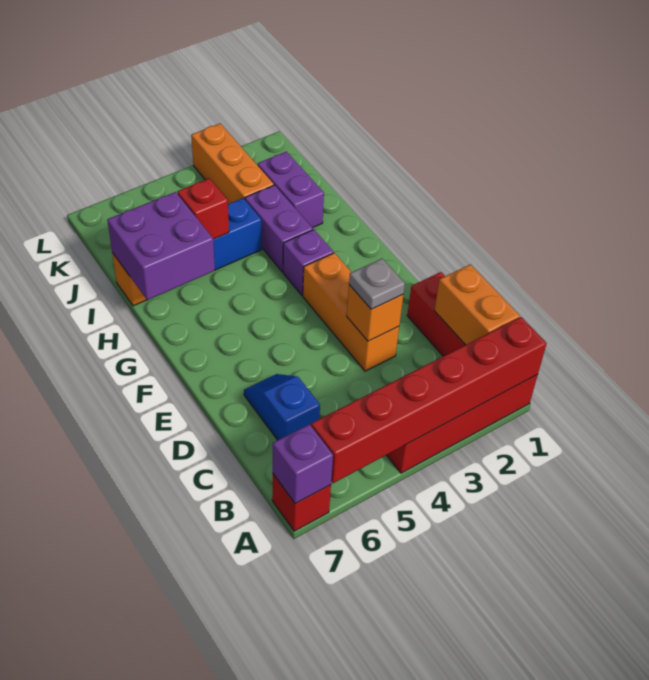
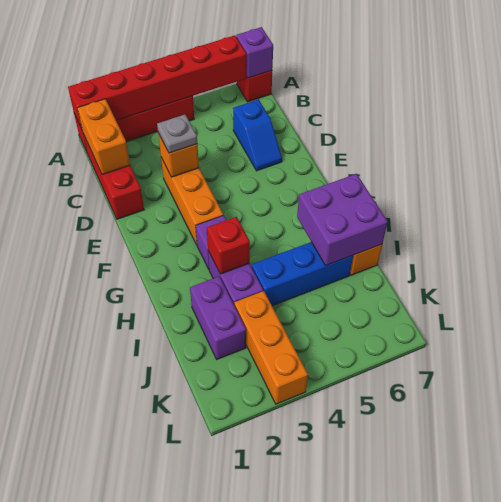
red 1x1 brick [177,178,229,239] -> red 1x1 brick moved to [207,217,250,274]

